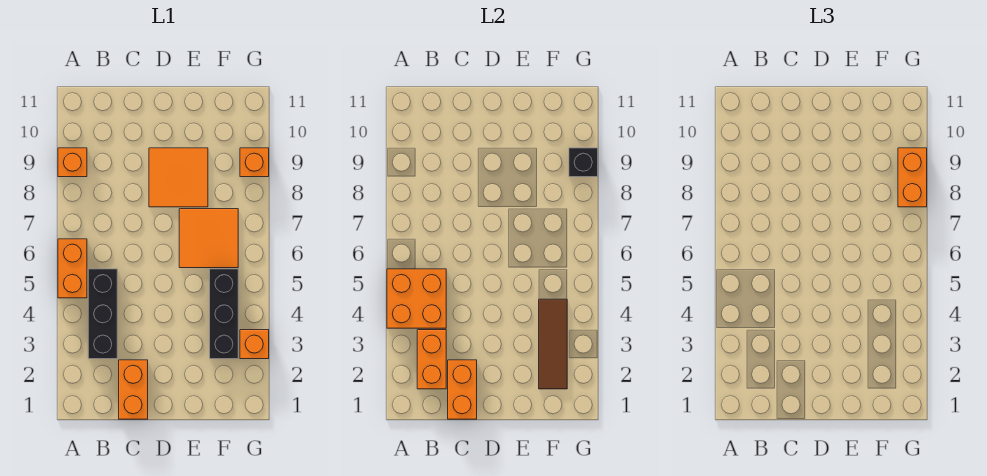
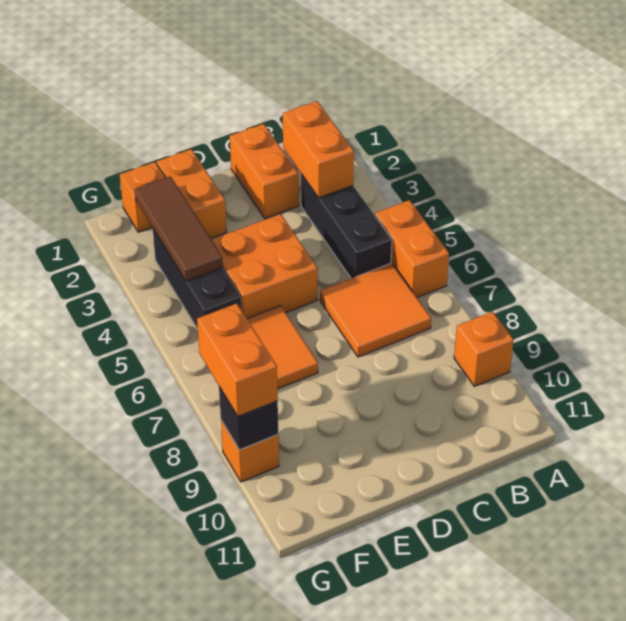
orange 2x2 brick [387,269,446,328] -> orange 2x2 brick moved to [211,214,318,318]
orange 1x2 brick [448,360,477,419] -> orange 1x2 brick moved to [157,149,227,238]
orange 2x2 tile [149,148,208,207] -> orange 2x2 tile moved to [320,263,431,357]
orange 1x1 brick [240,330,269,359] -> orange 1x1 brick moved to [120,162,165,232]

